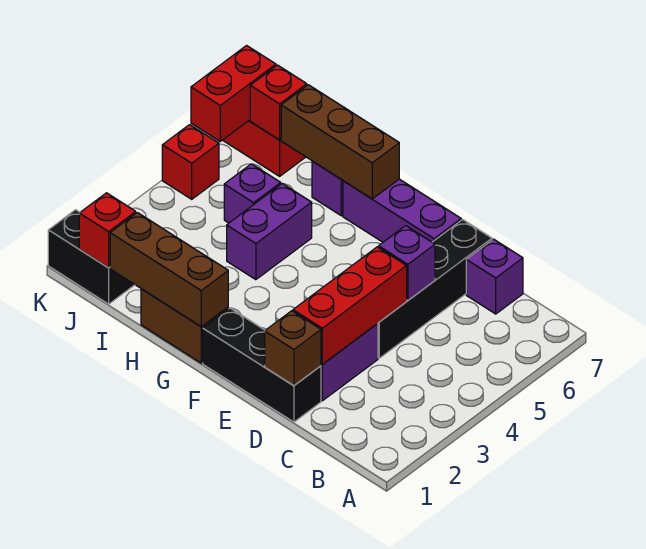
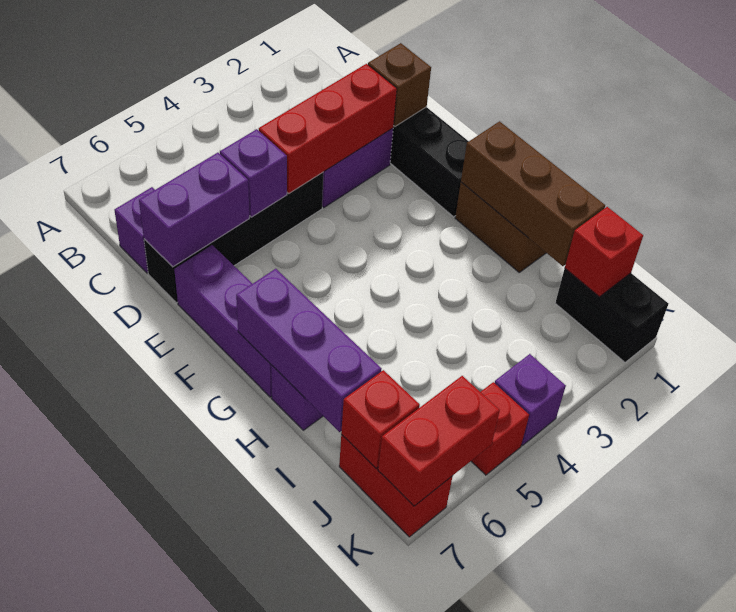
brown 1x3 brick [281,85,399,199] -> purple 1x3 brick [236,269,381,432]
purple 1x2 brick [227,184,312,280] -> purple 1x2 brick moved to [139,153,249,267]
purple 1x1 brick [224,164,281,223] -> purple 1x1 brick moved to [495,354,566,445]

